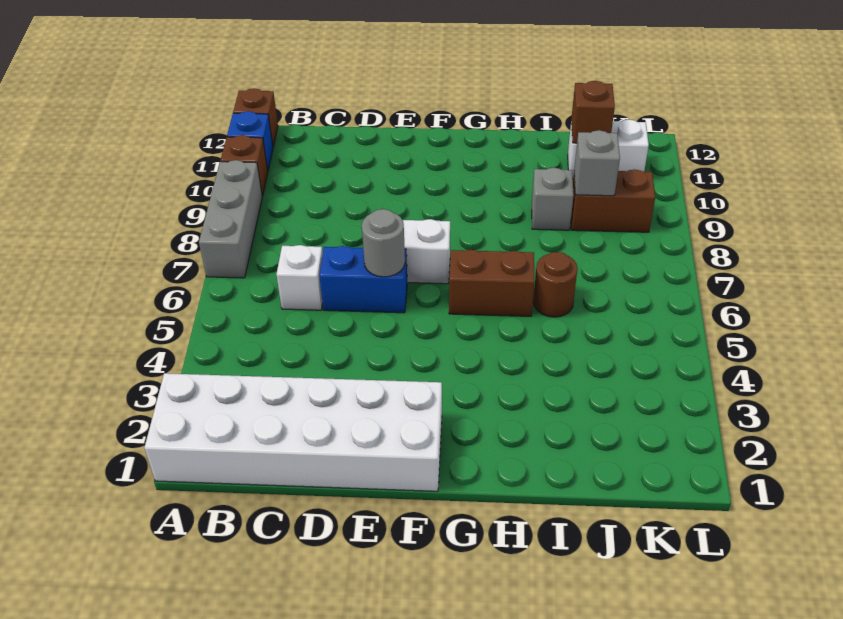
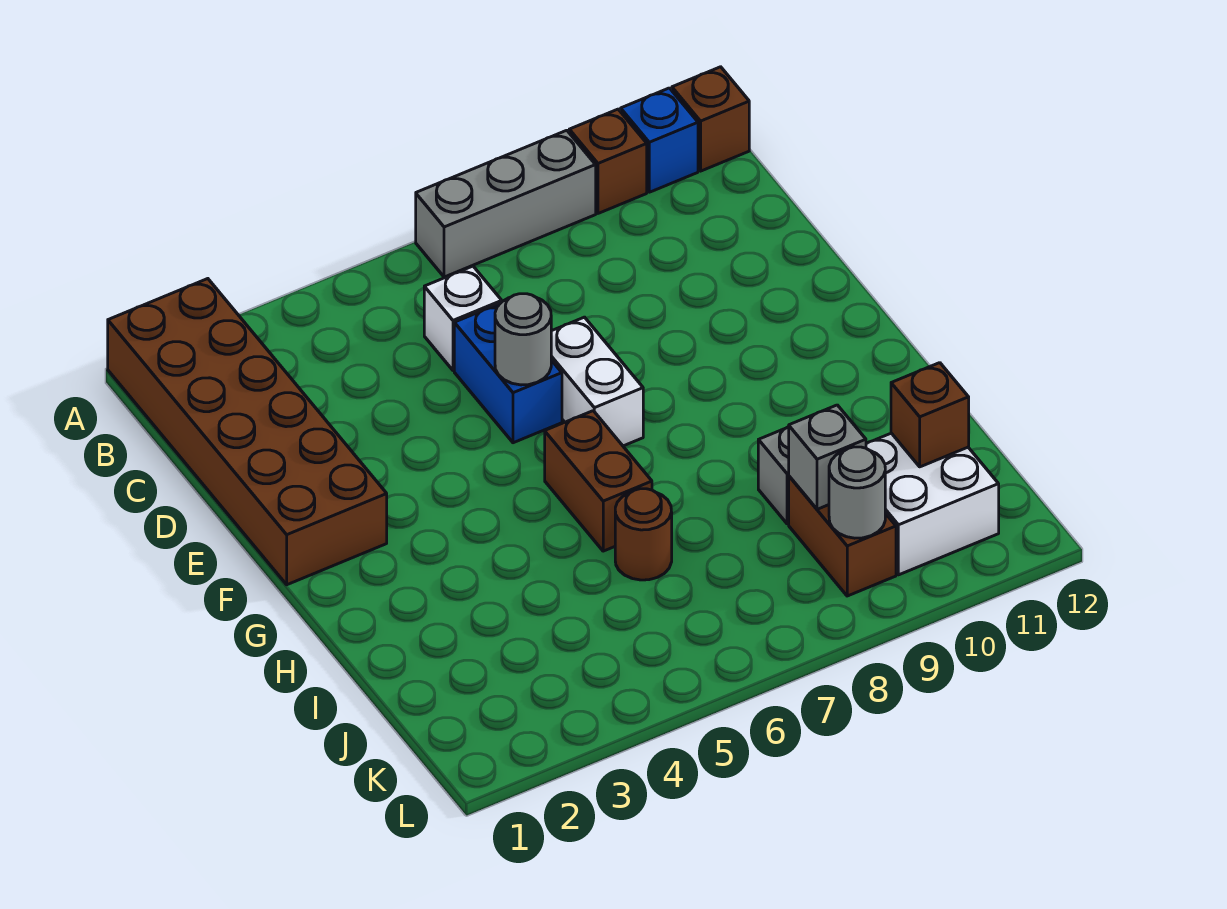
white 2x6 brick [144,373,442,491] -> brown 2x6 brick [108,279,387,585]
white 1x2 brick [568,119,649,176] -> white 2x2 brick [866,433,999,575]
none -> grey 1x1 round brick [829,447,885,538]

